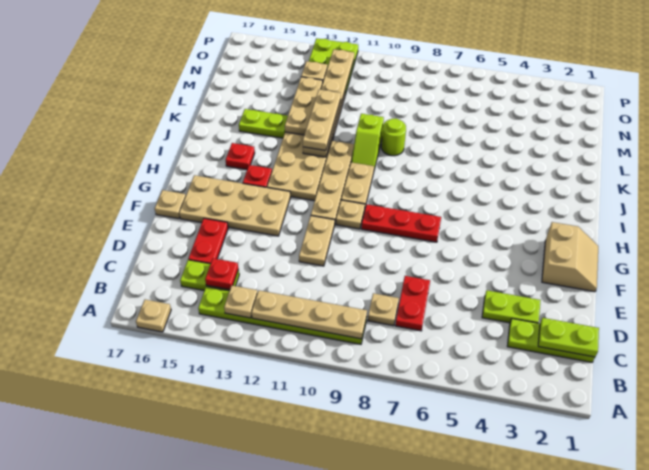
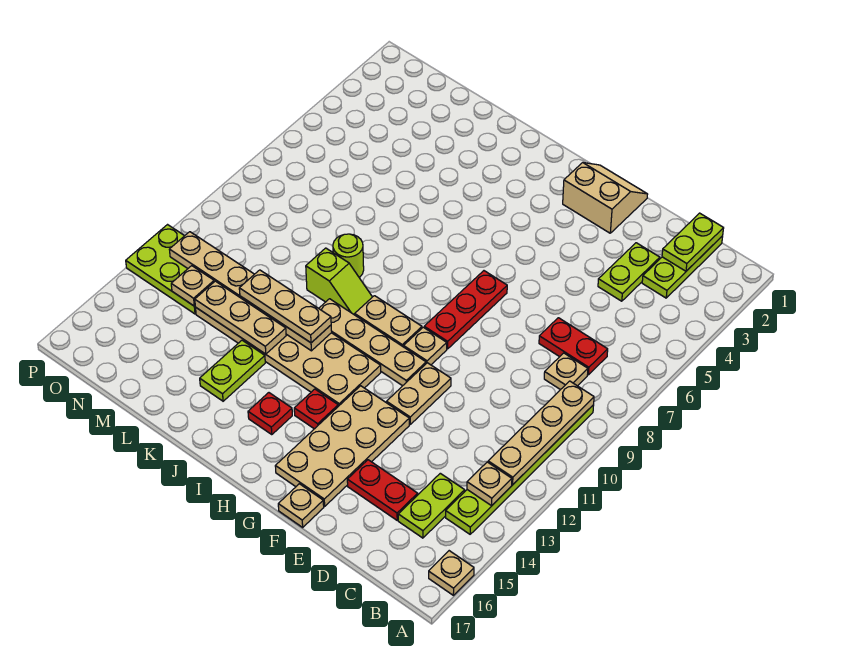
red 1x1 plate [205,258,238,290] -> none
tan 1x2 plate [299,216,335,266] -> tan 1x2 plate turned to [387,363,451,424]

